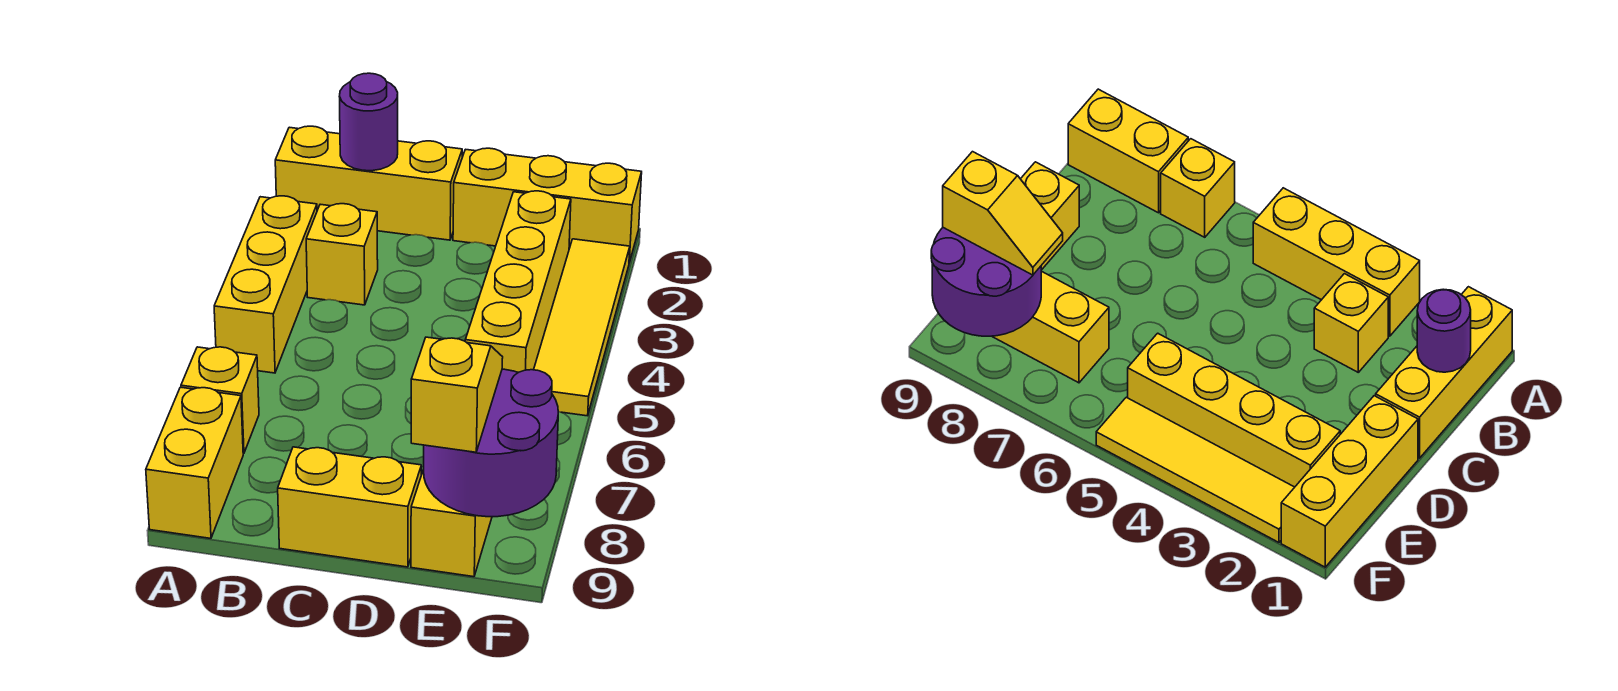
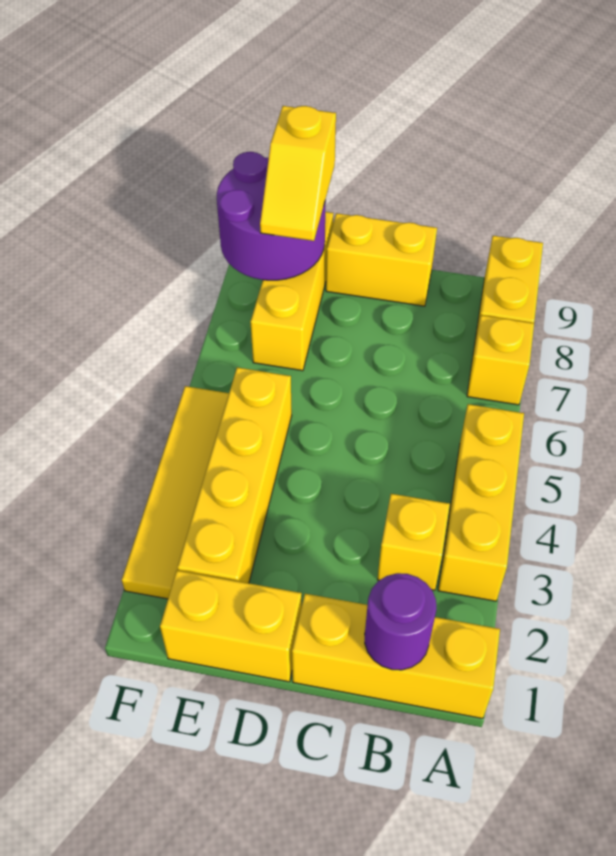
yellow 1x3 brick [453,148,642,263] -> yellow 1x2 brick [160,570,302,682]

